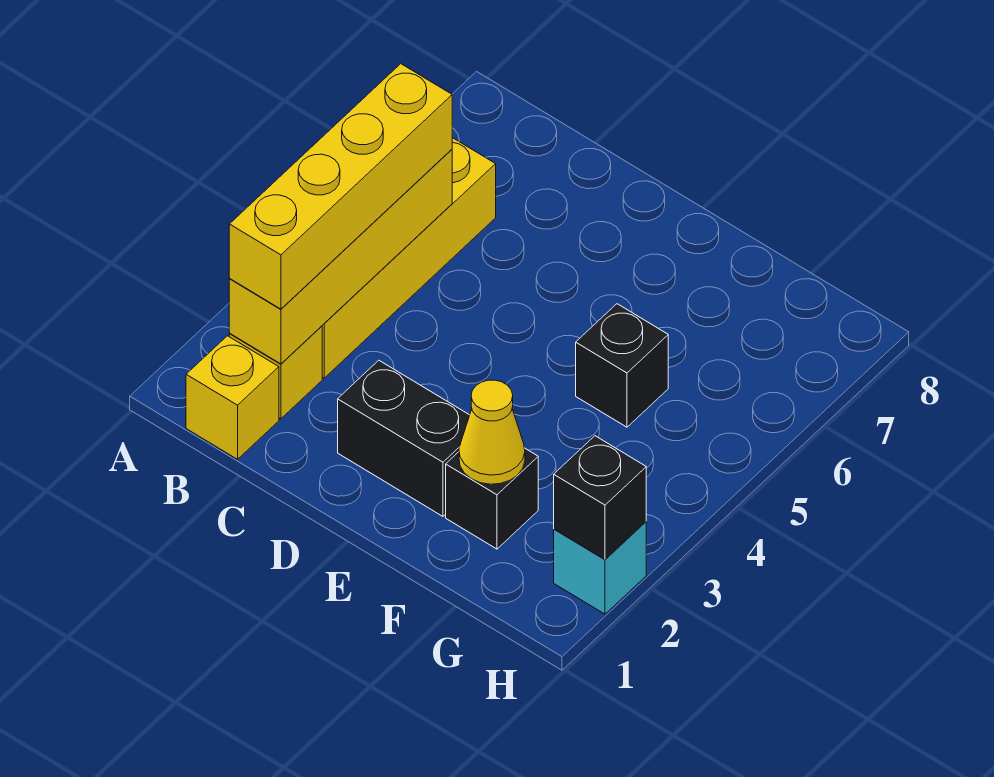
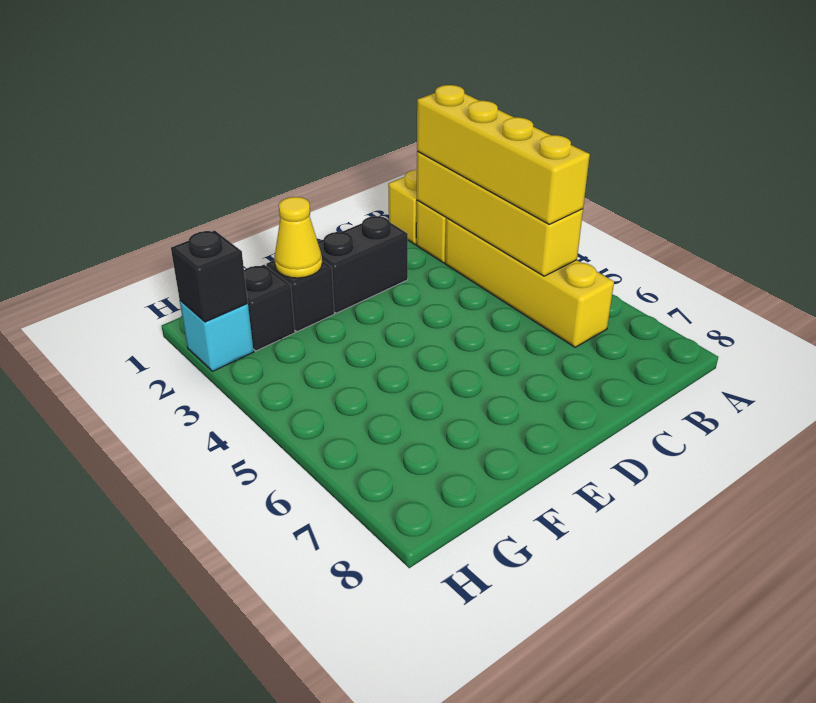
black 1x1 brick [576,304,668,427] -> black 1x1 brick moved to [244,265,295,351]

